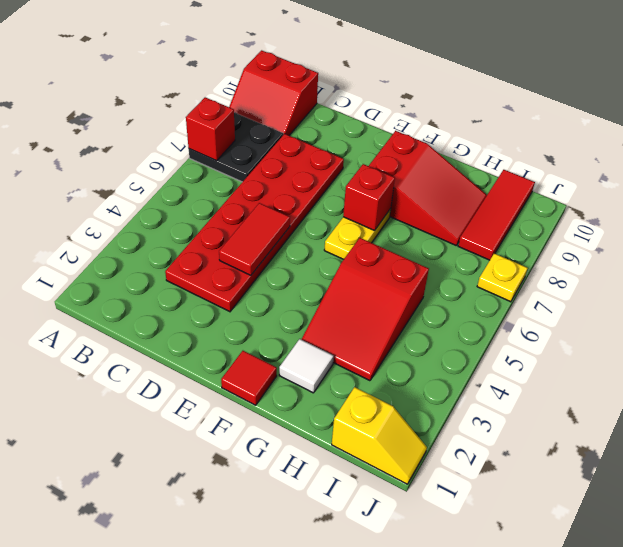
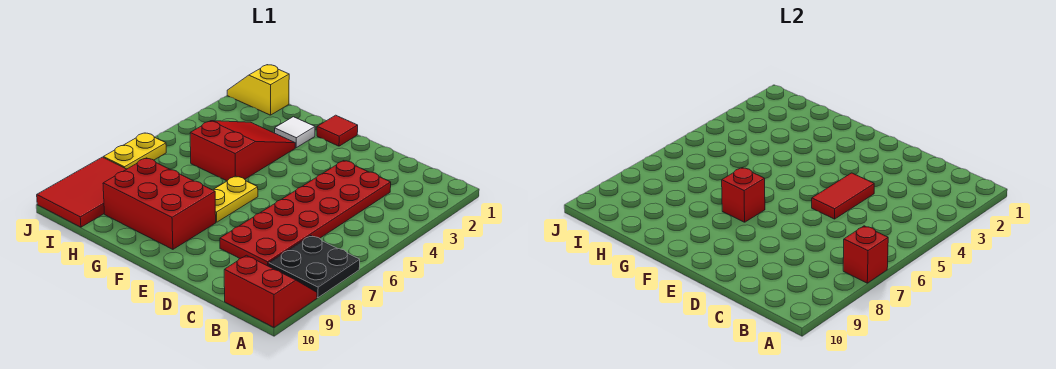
red 2x3 slope [369,131,487,246] -> red 2x3 brick [103,158,216,249]
red 1x3 tile [458,170,535,260] -> red 2x3 tile [37,157,126,227]
yellow 1x1 plate [477,253,528,302] -> yellow 1x2 plate [103,133,166,169]

